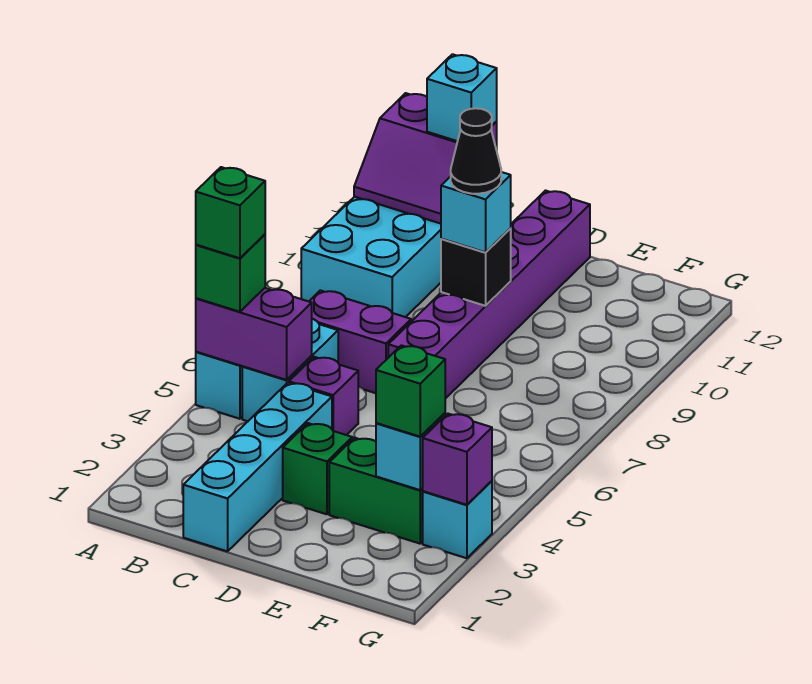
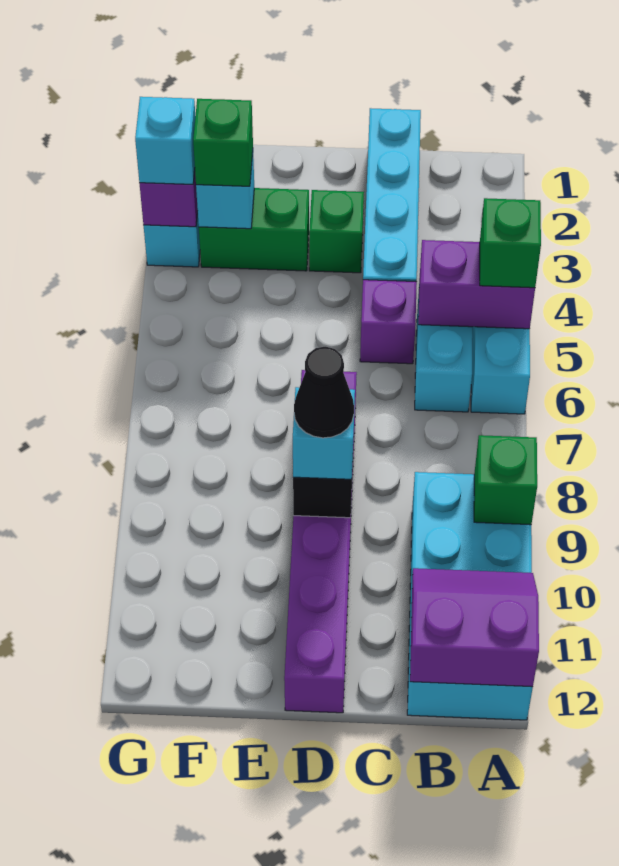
green 1x1 brick [196,167,265,258] -> green 1x1 brick moved to [474,435,537,525]
purple 1x2 brick [309,290,411,393] -> none
cyan 1x1 brick [427,54,497,141] -> cyan 1x1 brick moved to [135,97,195,184]

